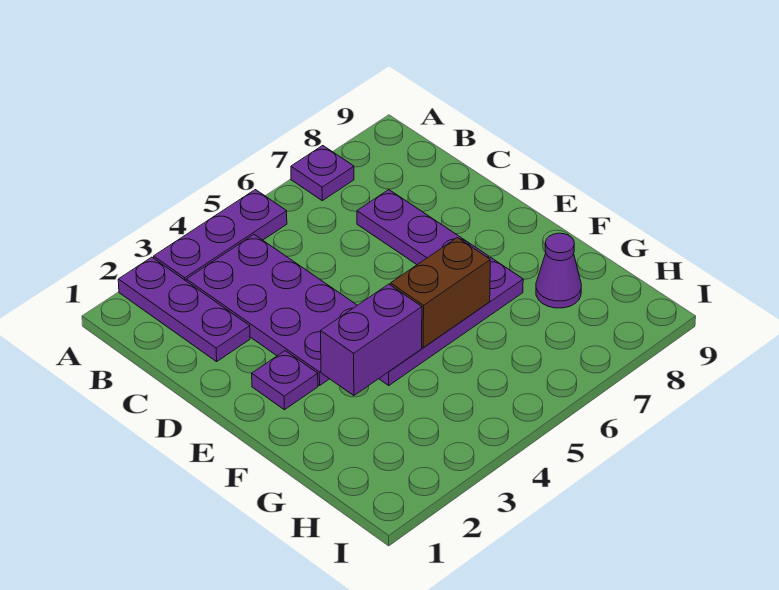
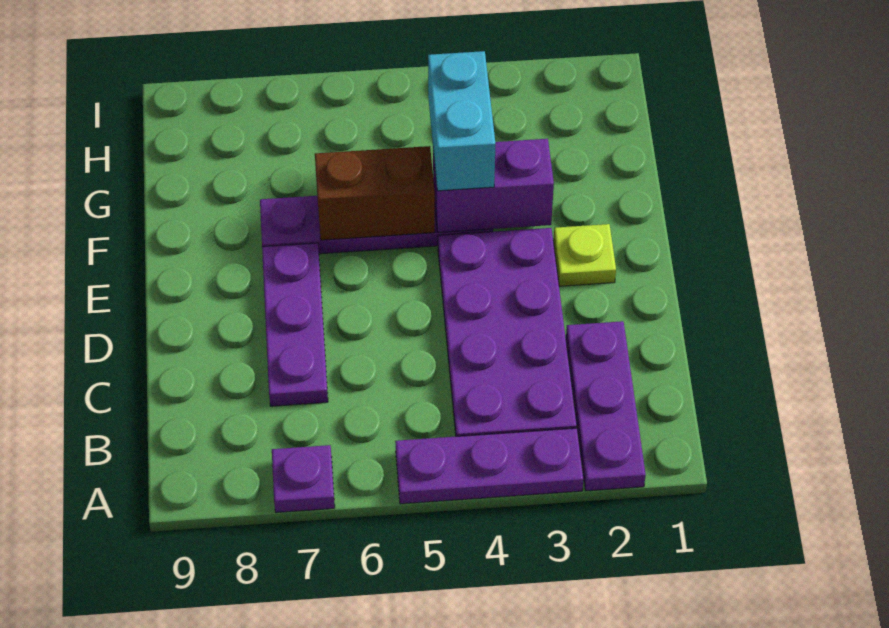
purple 1x1 plate [252,351,318,410] -> lime 1x1 plate [553,224,616,286]
none -> cyan 1x2 brick [428,51,495,191]
purple 1x1 cone [536,233,581,308] -> none

